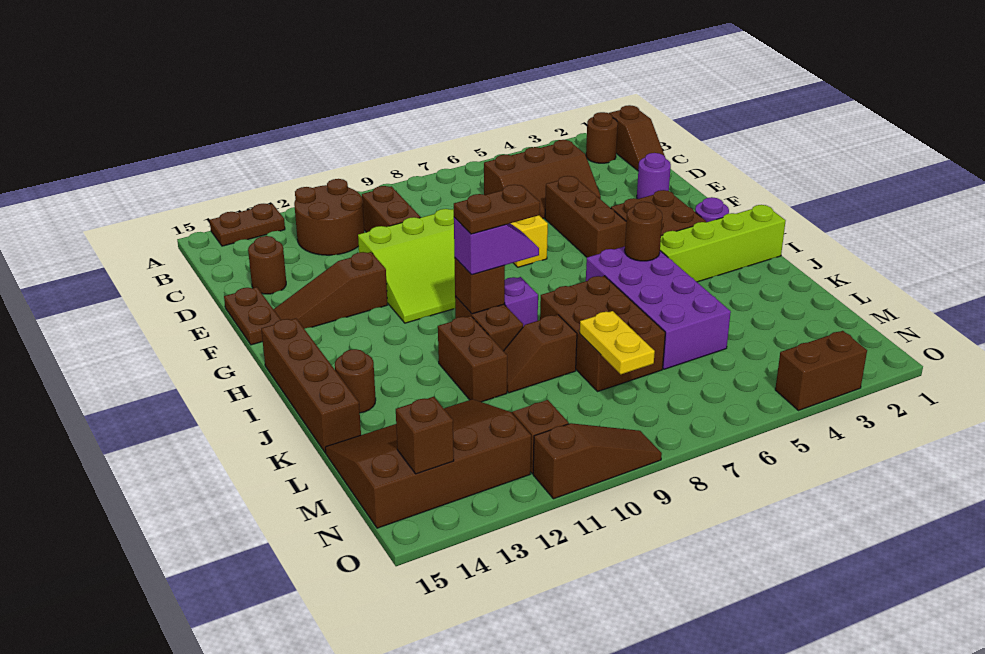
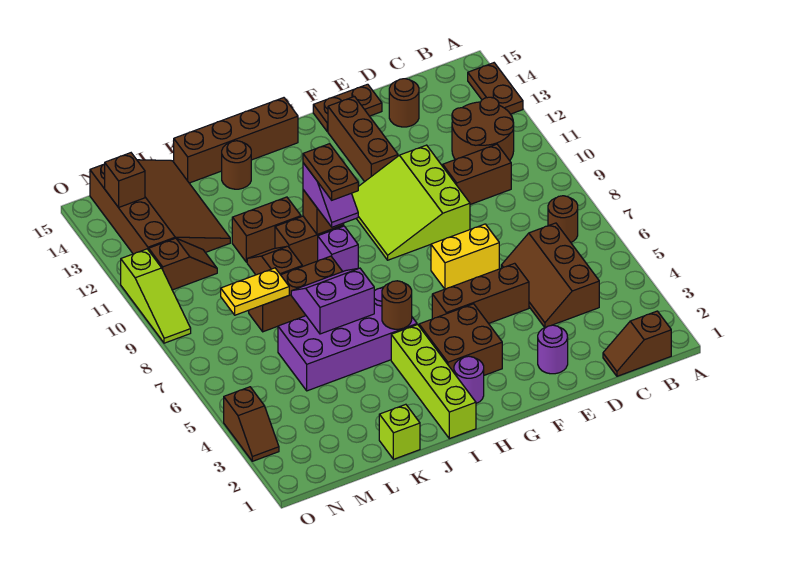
brown 1x1 round brick [586,112,618,163] -> brown 1x1 round brick moved to [548,196,578,242]
brown 1x3 slope [273,252,388,329] -> brown 1x3 brick [328,97,398,182]
none -> purple 2x2 slope [291,268,374,334]
brown 2x3 brick [540,276,665,392] -> brown 1x3 brick [249,256,343,332]
none -> lime 1x1 brick [379,404,420,459]
brown 1x2 brick [775,331,867,411] -> brown 1x2 slope [224,387,279,461]
brown 1x3 slope [533,423,662,499] -> lime 1x3 slope [121,249,191,343]

